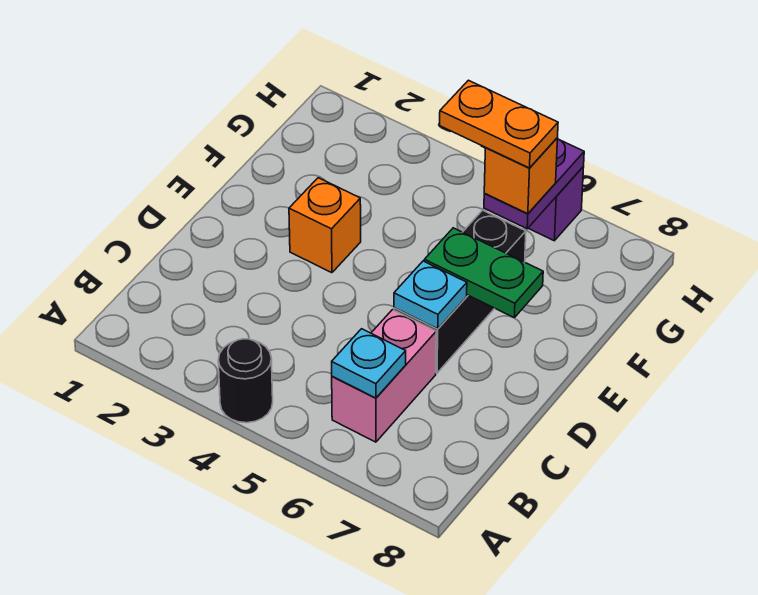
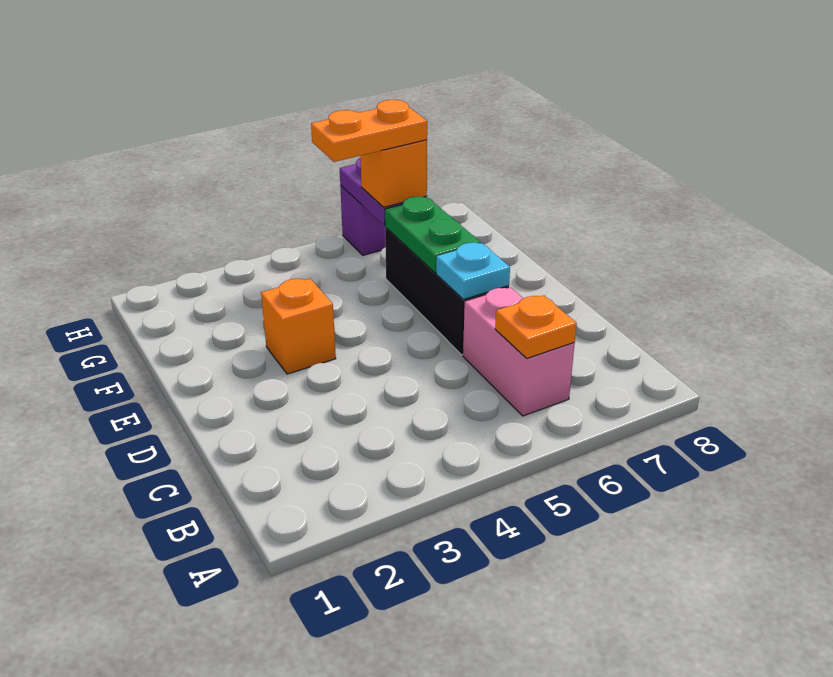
black 1x1 round brick [218,339,273,423] -> none
cyan 1x1 plate [332,329,406,398] -> orange 1x1 plate [495,295,577,358]
green 1x2 plate [424,228,543,318] -> green 1x2 plate turned to [385,197,480,273]

